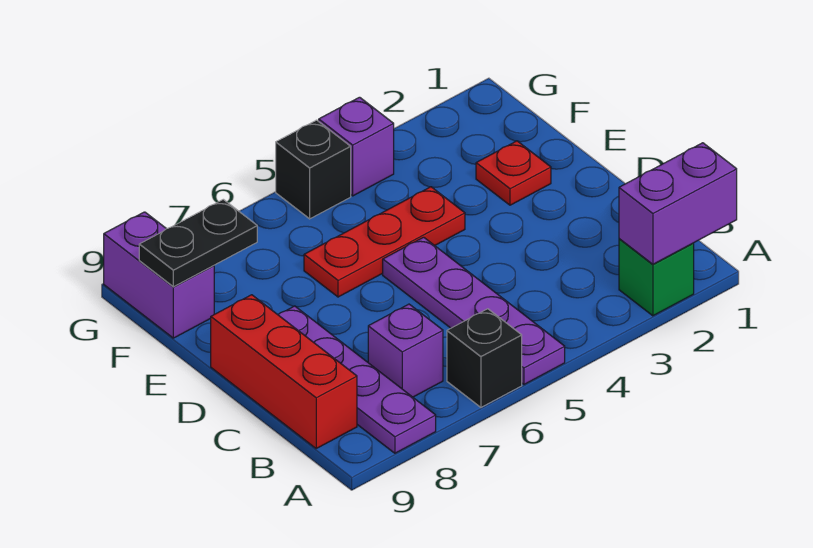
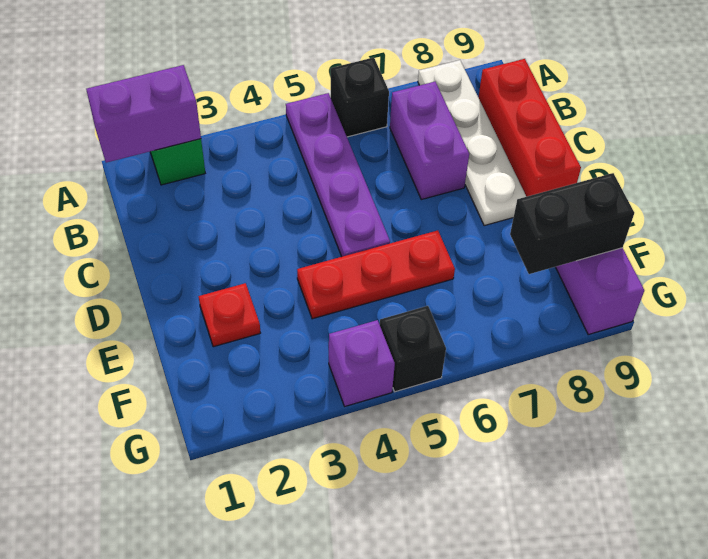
purple 1x4 plate [278,306,436,453] -> white 1x4 plate [418,60,526,226]
purple 1x1 brick [368,304,443,397] -> purple 1x2 brick [390,82,469,200]
black 1x2 plate [139,199,257,287] -> black 1x2 brick [510,173,634,274]

